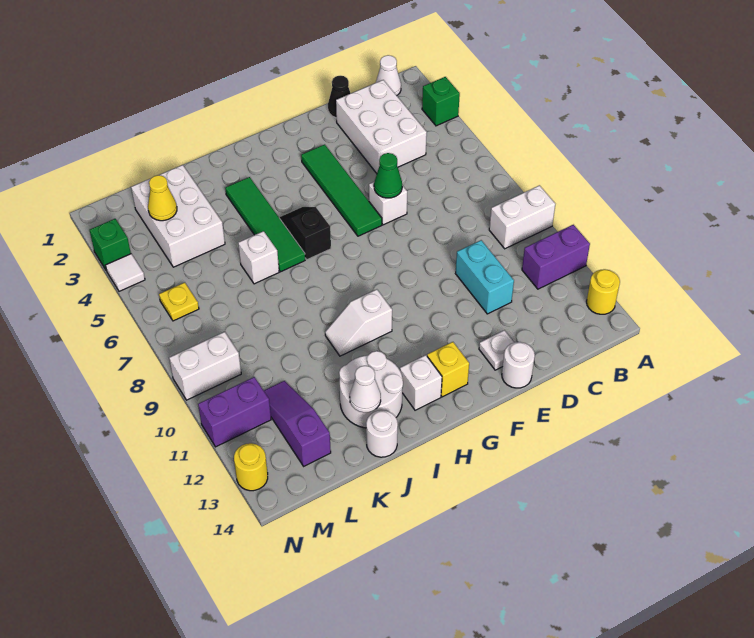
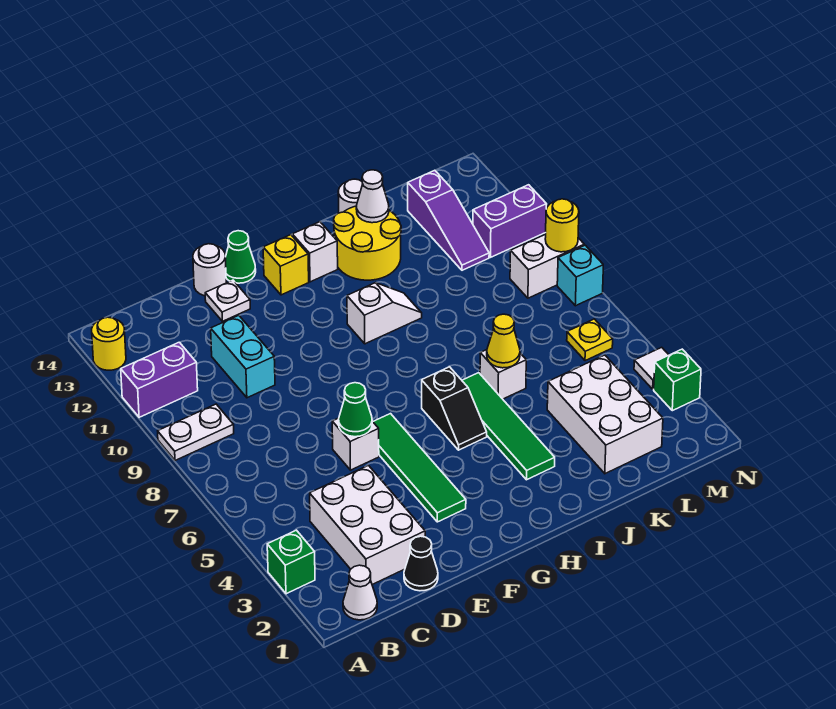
white 1x2 brick [489,185,555,249] -> white 1x2 plate [158,404,234,461]
none -> green 1x1 cone [225,231,256,283]
white 2x2 round brick [339,351,403,428] -> yellow 2x2 round brick [334,206,401,280]
yellow 1x1 cone [148,175,177,221] -> yellow 1x1 cone moved to [487,314,520,368]
none -> cyan 1x1 brick [557,245,603,306]
yellow 1x1 round brick [234,443,268,491] -> yellow 1x1 round brick moved to [545,199,579,252]

